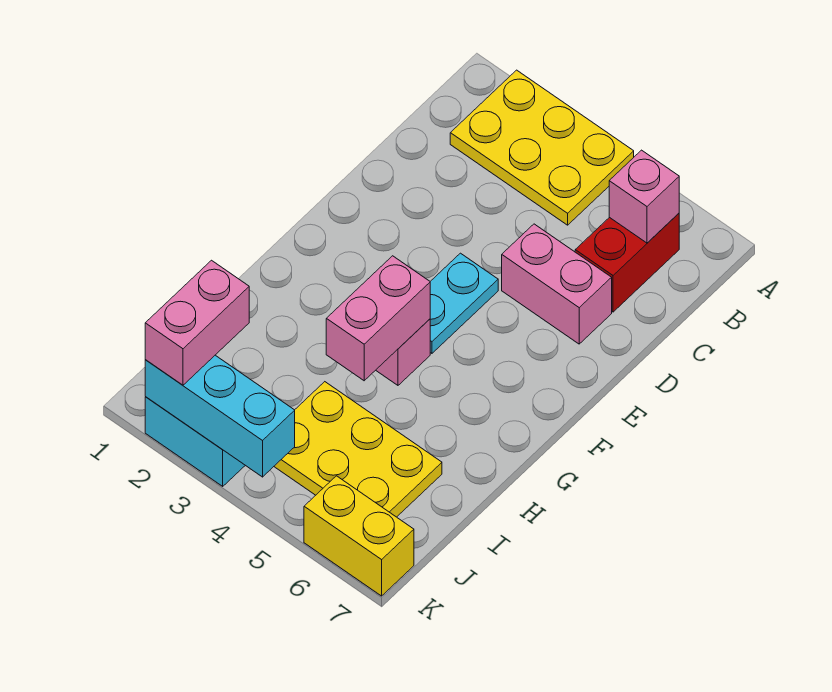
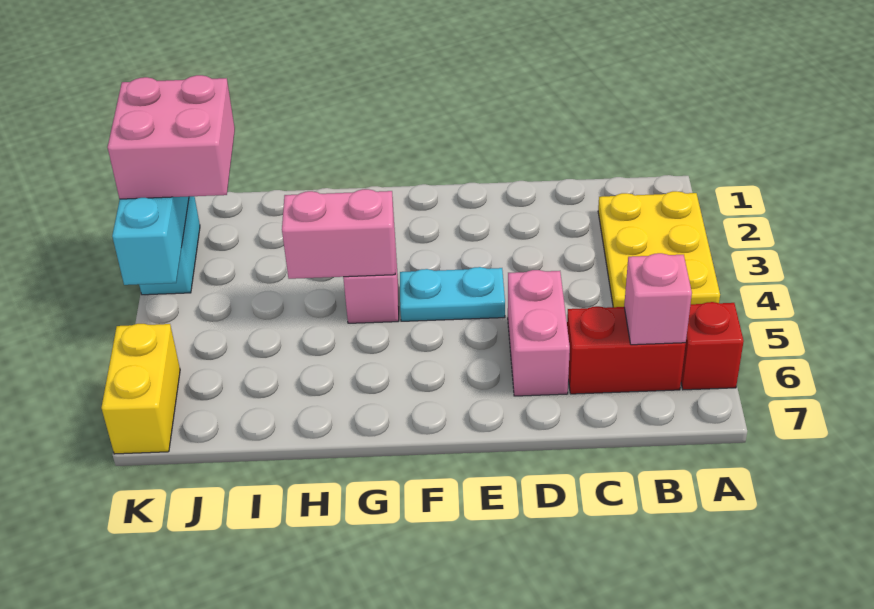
none -> red 1x1 brick [681,302,744,390]
yellow 2x3 plate [274,382,442,517] -> none
pink 1x2 brick [145,260,249,385] -> pink 2x2 brick [108,75,235,199]

